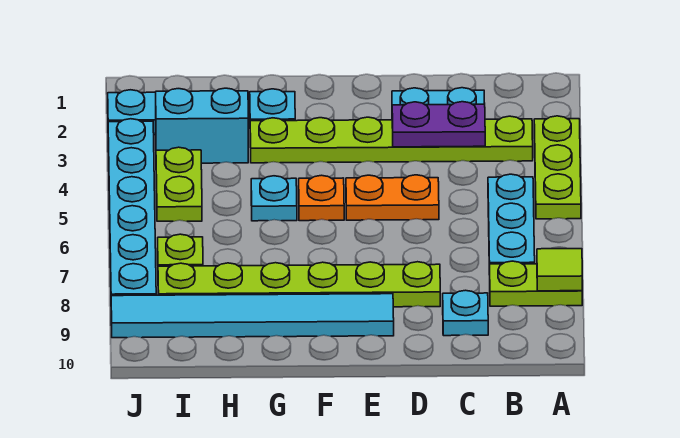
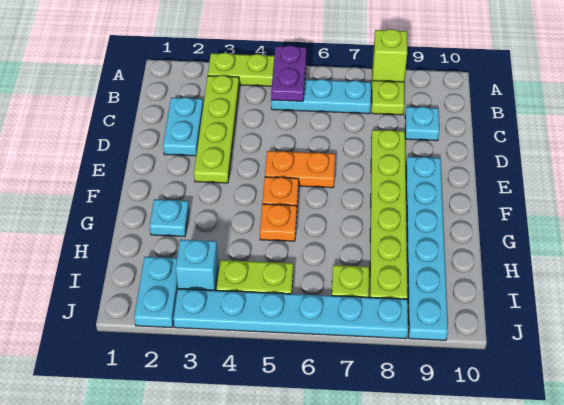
lime 1x1 tile [537,249,582,291] -> lime 1x1 brick [373,29,407,82]
lime 1x6 plate [250,116,533,163] -> lime 1x4 plate [194,75,239,183]
purple 1x2 plate [392,102,485,147] -> purple 1x2 plate moved to [271,45,306,101]
orange 1x2 plate [346,175,439,220] -> orange 1x2 plate turned to [265,151,335,188]
cyan 1x6 tile [111,294,394,338] -> cyan 1x6 plate [406,157,448,340]
cyan 1x1 plate [251,176,297,221] -> orange 1x1 plate [260,204,297,241]
cyan 1x2 brick [156,88,248,163] -> cyan 1x1 brick [176,239,218,291]

